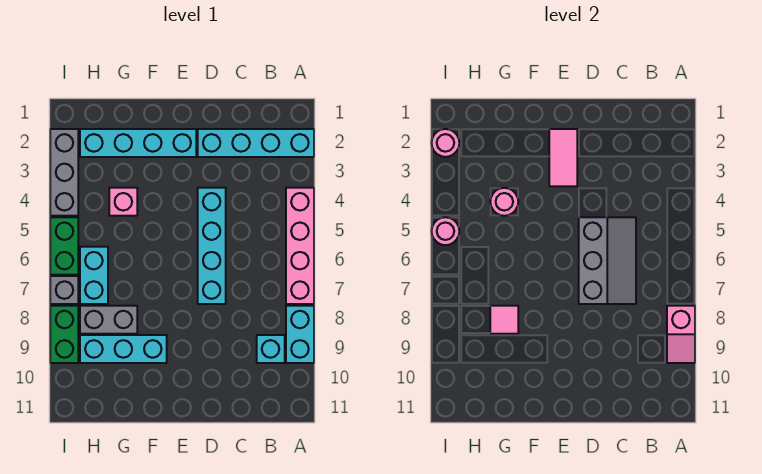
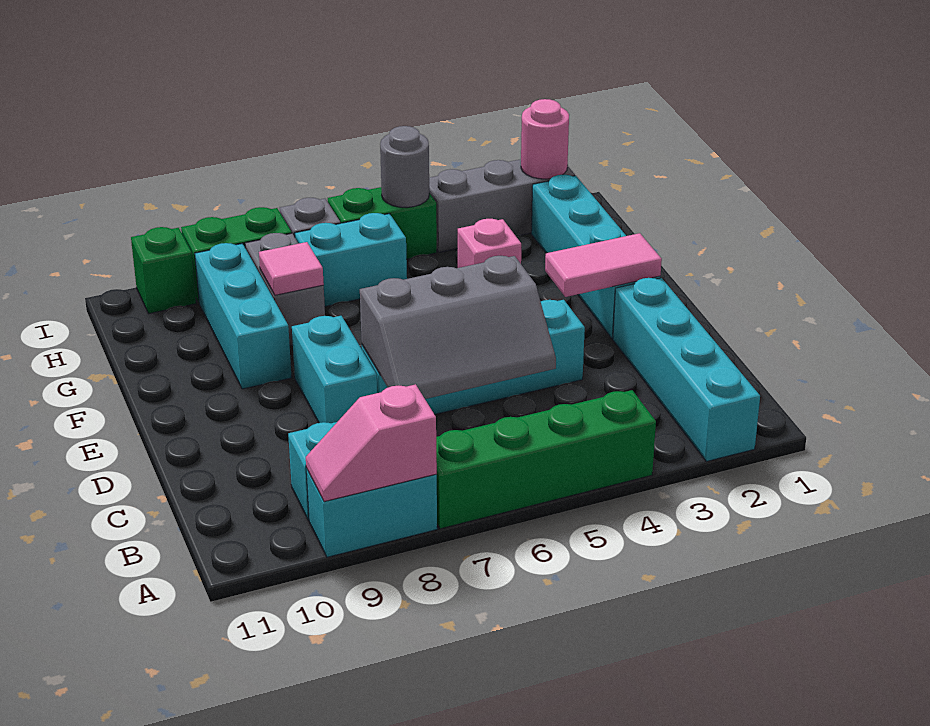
pink 1x4 brick [286,188,314,304] -> green 1x4 brick [436,390,656,529]
none -> cyan 1x2 brick [292,316,377,423]
pink 1x1 round brick [490,188,518,216] -> none
pink 1x1 round brick [432,217,459,245] -> grey 1x1 round brick [380,126,429,208]
none -> green 1x1 brick [131,227,196,314]

